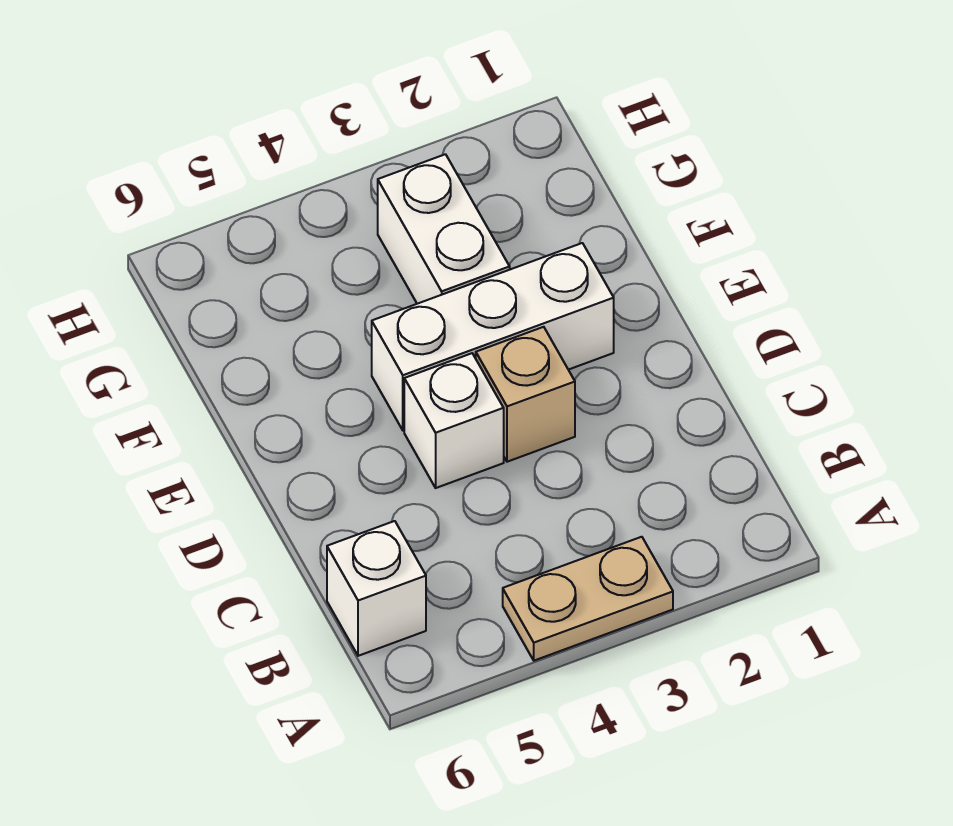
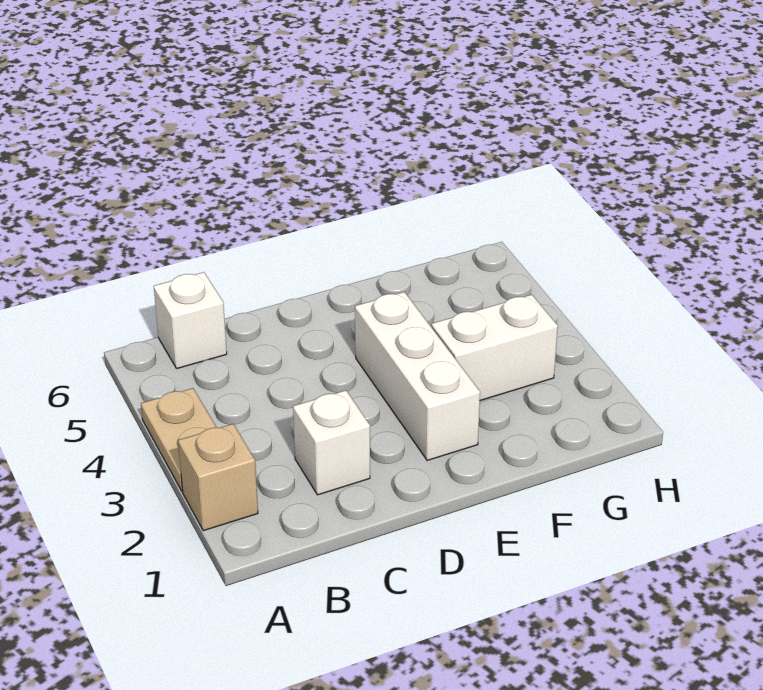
tan 1x1 brick [476,327,575,462] -> tan 1x1 brick moved to [178,424,258,531]
white 1x1 brick [404,353,504,488] -> white 1x1 brick moved to [293,390,370,495]

